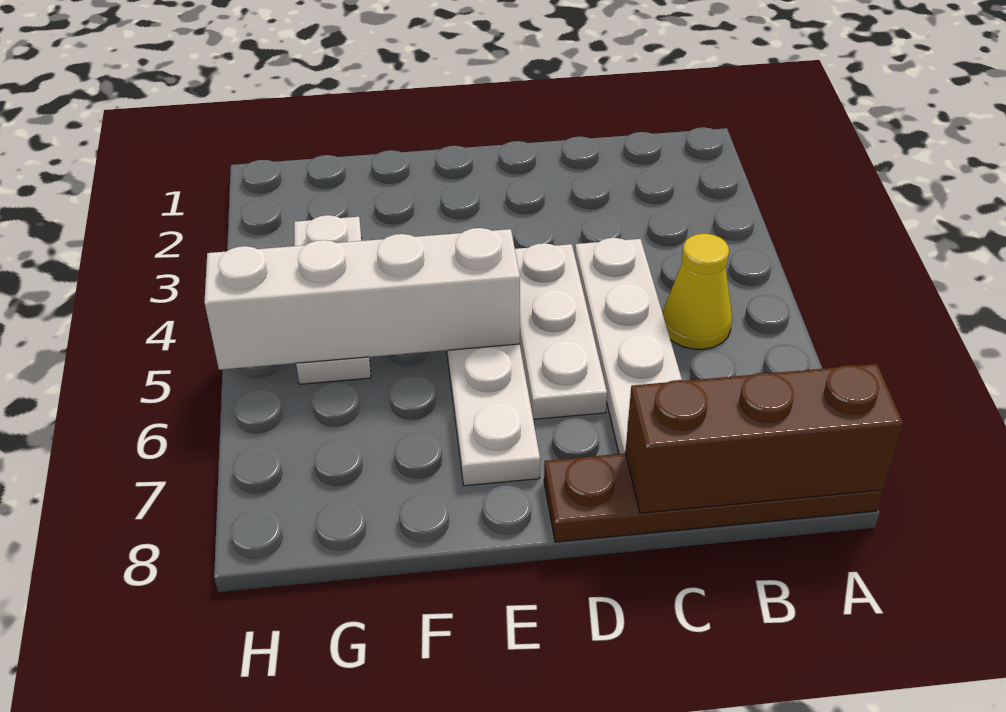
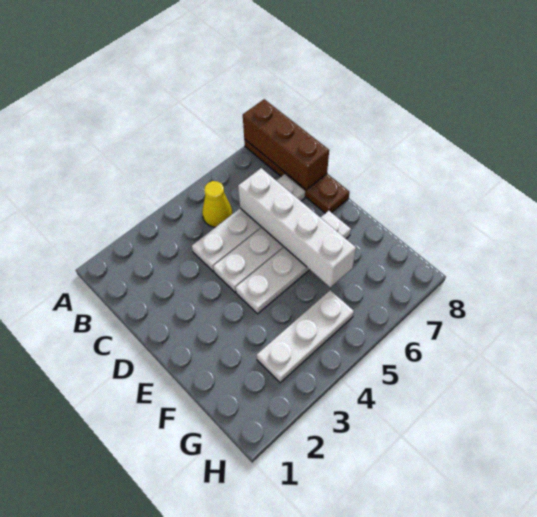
white 1x4 brick [204,228,520,370] -> white 1x4 brick moved to [238,168,356,287]

